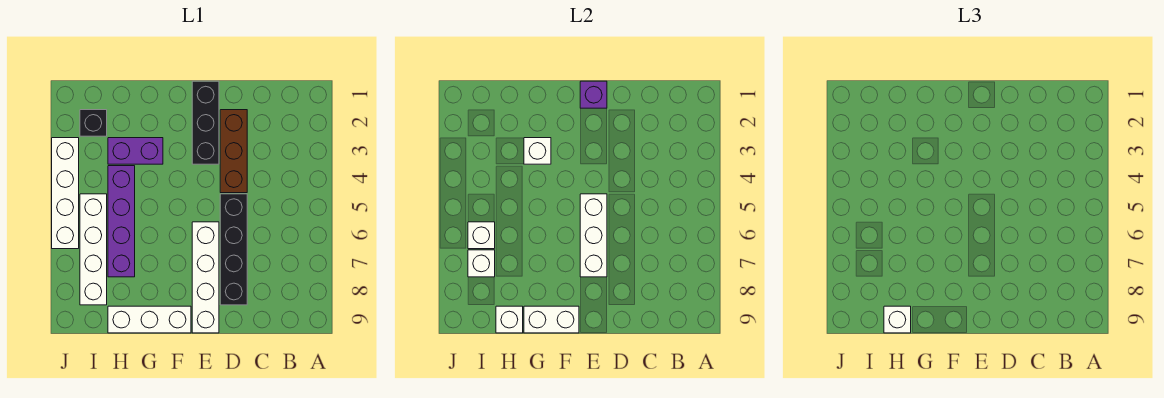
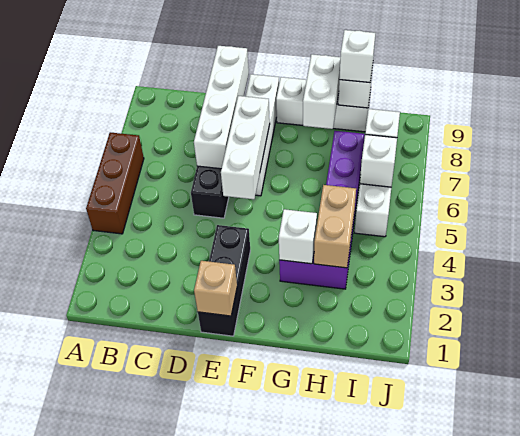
brown 1x3 brick [220,110,247,193] -> brown 1x3 brick moved to [86,132,144,234]
purple 1x1 brick [580,81,607,108] -> tan 1x1 brick [194,261,237,316]
white 1x2 brick [524,306,579,333] -> white 1x2 brick turned to [303,54,340,129]
none -> tan 1x2 brick [314,185,356,268]
black 1x1 brick [80,110,107,136] -> none
white 1x4 brick [52,138,79,249] -> white 1x4 brick moved to [194,46,249,169]

